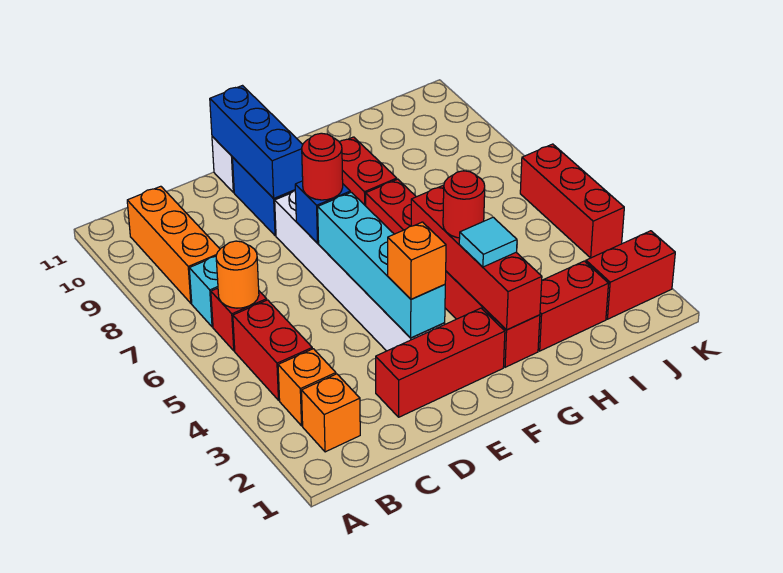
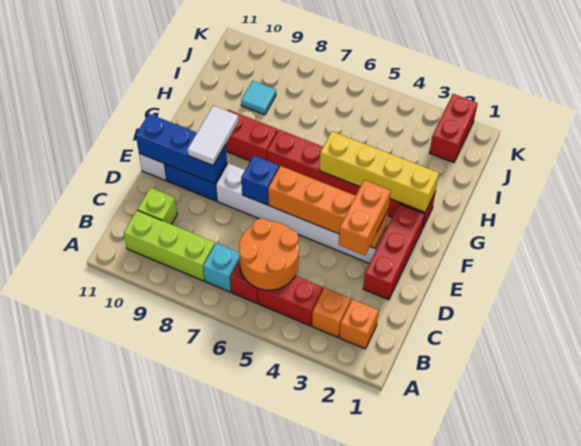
orange 1x1 round brick [216,241,259,308] -> orange 2x2 round brick [239,218,299,290]
orange 1x3 brick [127,186,220,303] -> lime 1x3 brick [124,210,215,281]
none -> lime 1x1 brick [138,187,177,224]
cyan 1x4 brick [318,192,445,338] -> orange 1x4 brick [268,166,388,248]
orange 1x1 brick [388,222,446,299] -> orange 1x2 brick [339,180,391,255]
red 1x1 round brick [302,133,343,200] -> none
none -> white 1x2 tile [187,106,239,165]
red 1x4 brick [411,185,542,330] -> yellow 1x4 brick [320,131,439,212]
cyan 1x1 tile [459,217,517,267] -> cyan 1x1 tile moved to [241,80,276,115]
red 1x1 round brick [443,171,485,238] -> none
red 1x2 brick [538,261,609,351] -> none
red 1x3 brick [520,144,624,258] -> none

